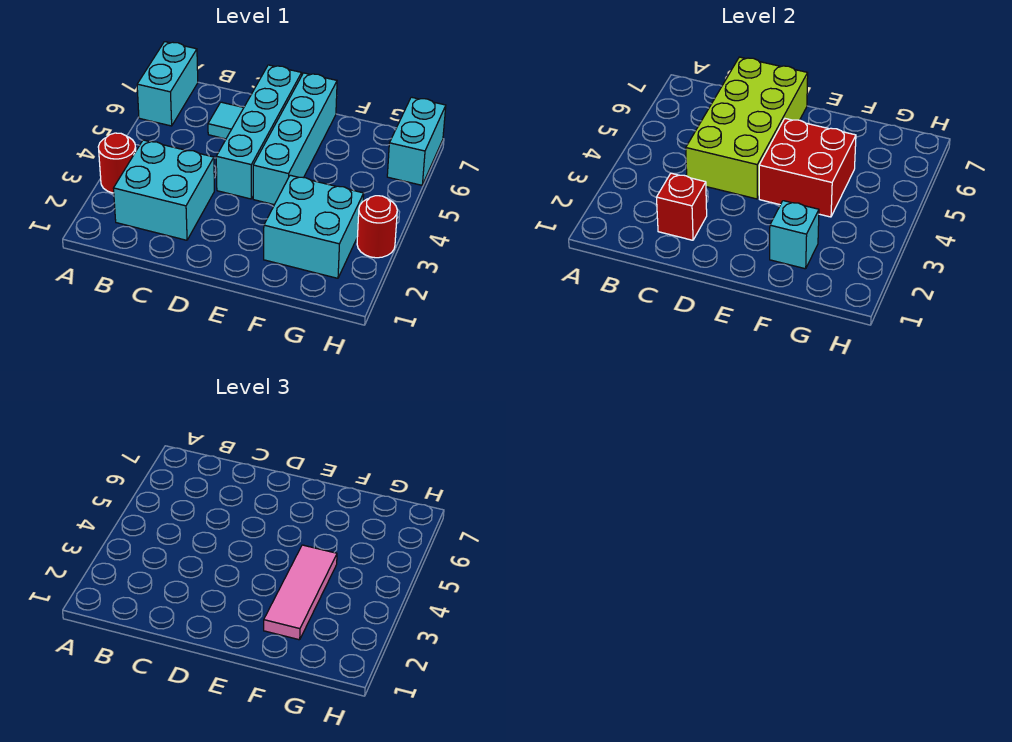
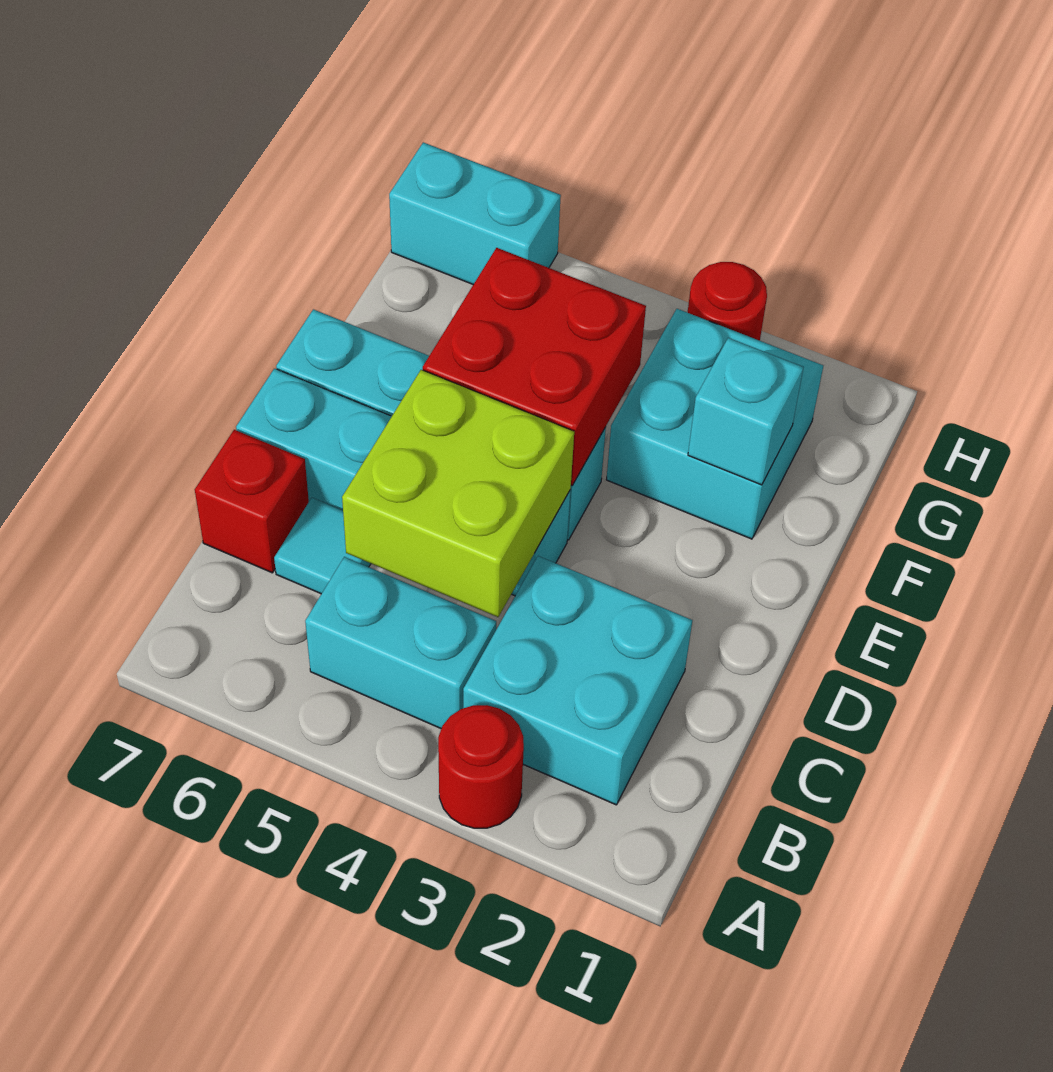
cyan 1x2 brick [137,42,198,126] -> cyan 1x2 brick moved to [305,557,496,728]
red 1x1 brick [656,173,707,240] -> red 1x1 brick moved to [195,430,309,573]
lime 2x4 brick [686,57,808,199] -> lime 2x2 brick [342,370,574,617]
pink 1x3 tile [264,545,337,640] -> none

